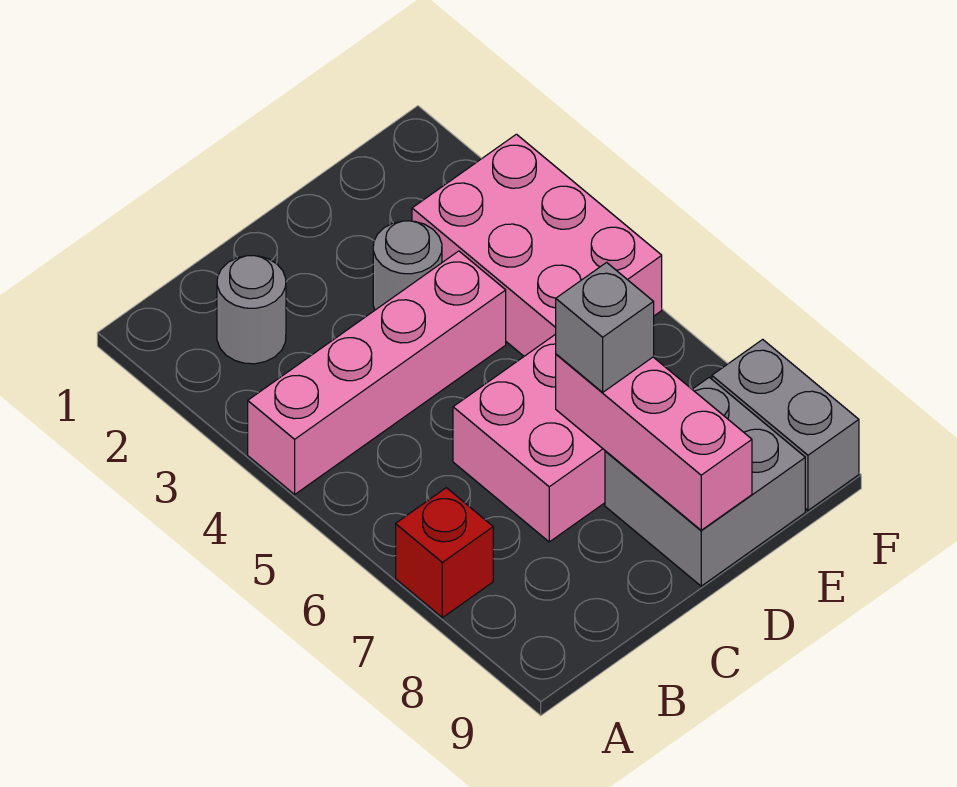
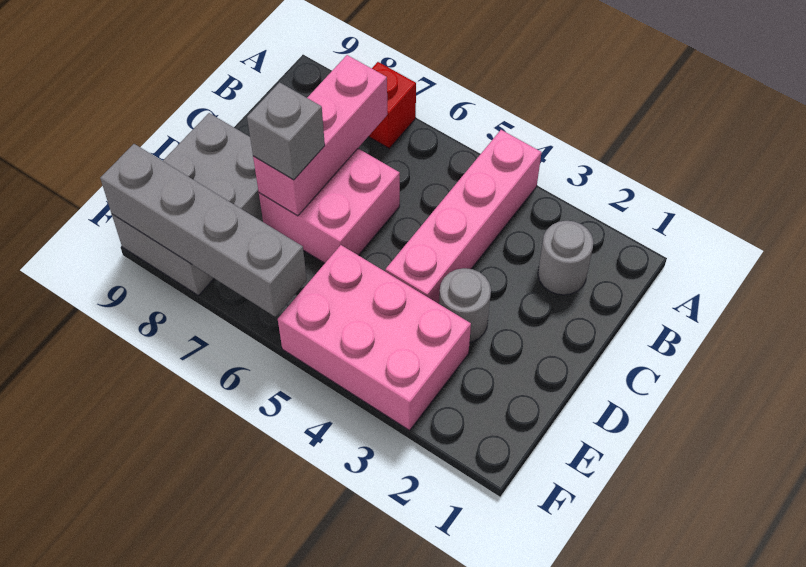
pink 1x3 brick [556,354,752,530] -> pink 1x3 brick turned to [253,55,387,216]
none -> grey 1x4 brick [100,144,307,317]

